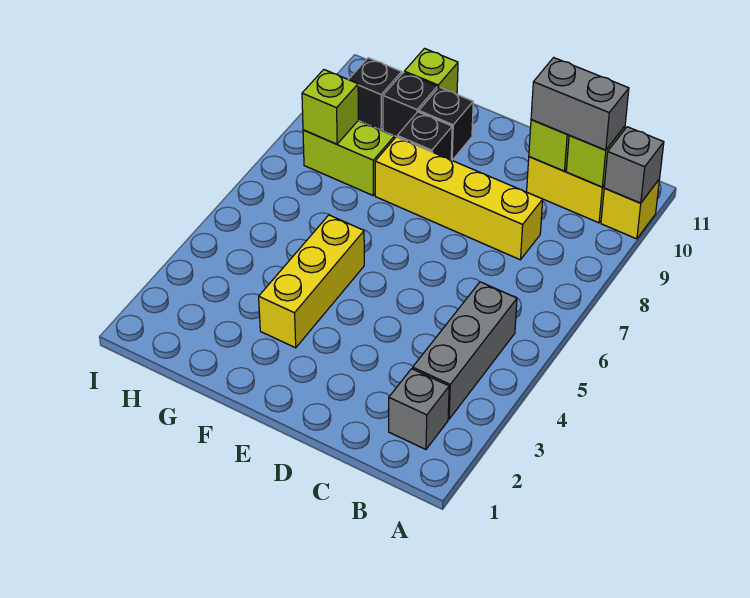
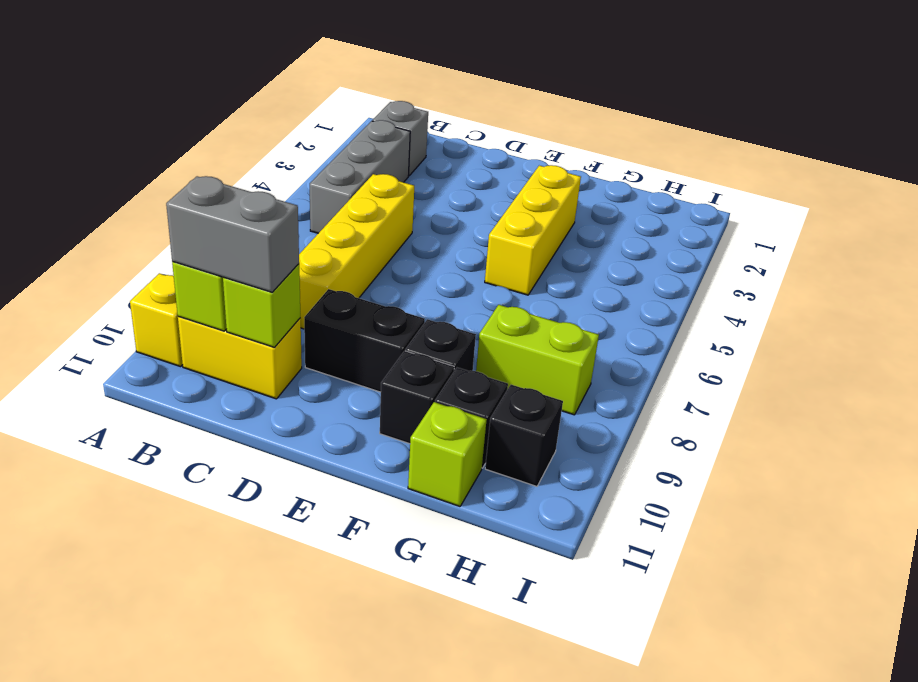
grey 1x1 brick [604,127,664,203] -> none
yellow 1x4 brick [375,137,543,260] -> yellow 1x4 brick turned to [299,174,414,329]
none -> black 1x2 brick [304,289,425,392]
lime 1x1 brick [302,70,358,144] -> none

